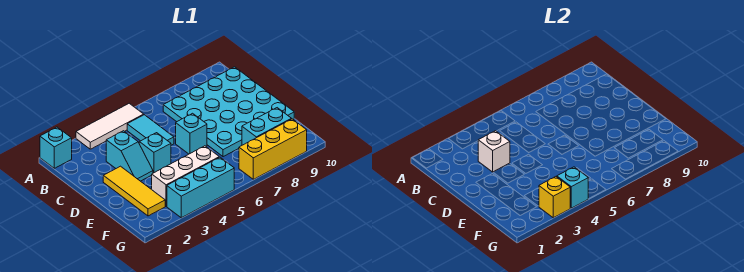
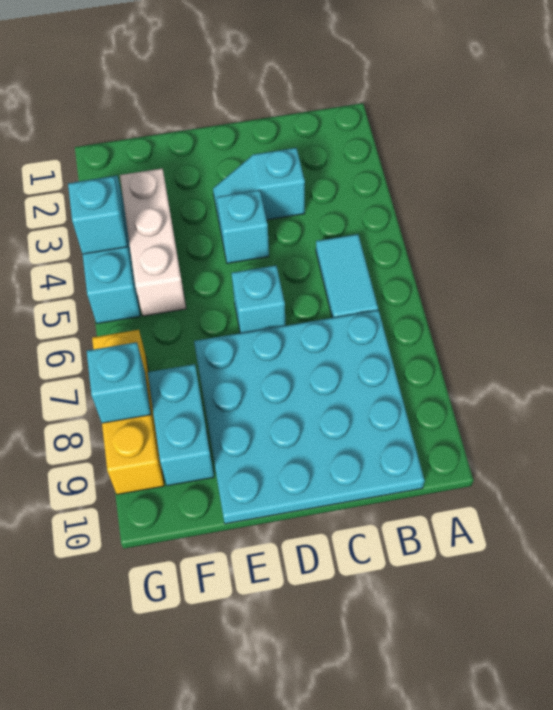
cyan 1x1 brick [40,127,72,168] -> cyan 1x1 brick moved to [87,342,151,423]
white 1x3 tile [76,103,144,149] -> none
cyan 1x2 tile [127,115,174,145] -> cyan 1x2 tile turned to [316,234,378,318]
white 1x1 brick [478,131,510,172] -> none
yellow 1x3 tile [103,166,165,216] -> none
yellow 1x1 brick [539,177,570,218] -> none

